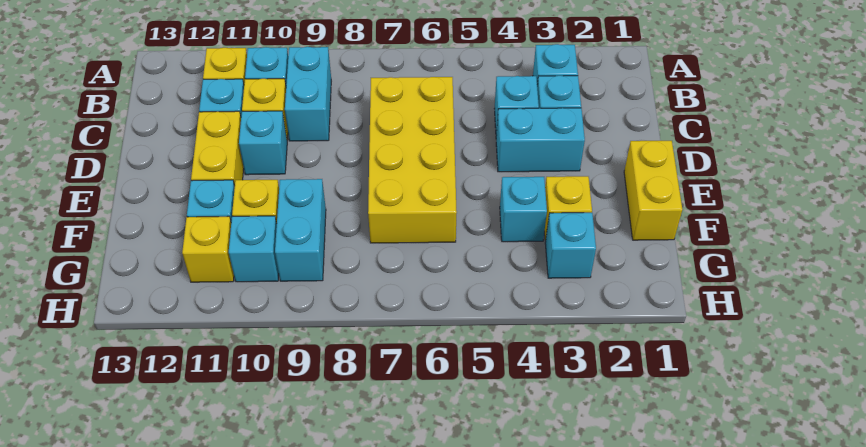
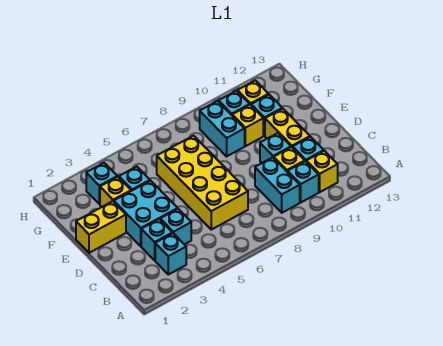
cyan 1x2 brick [496,108,585,172] -> cyan 2x2 brick [114,181,178,246]
yellow 1x2 brick [624,141,682,240] -> yellow 1x2 brick turned to [76,201,126,253]

